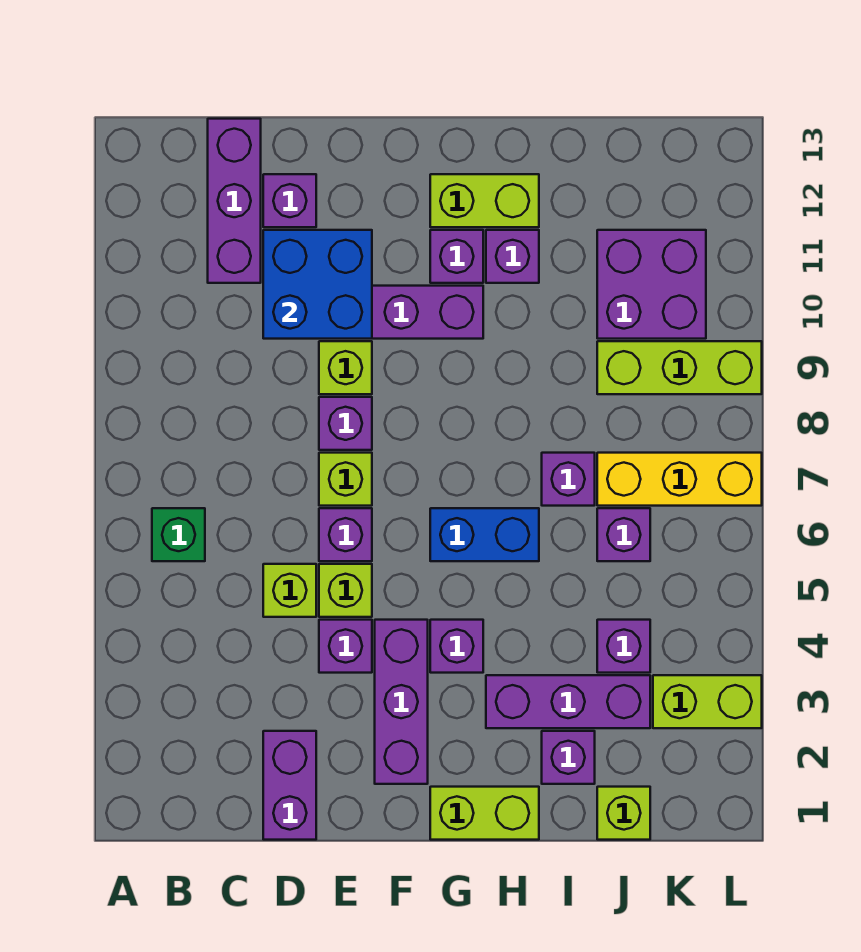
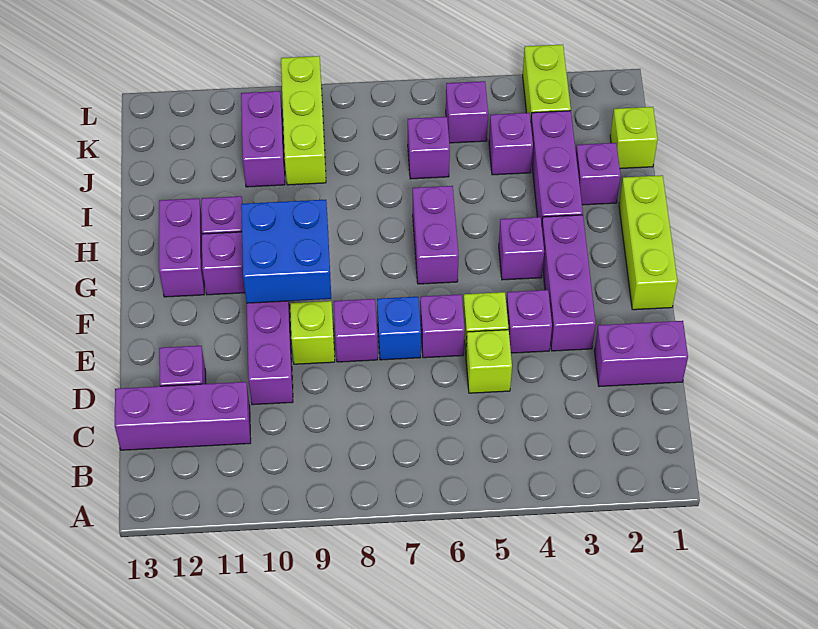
green 1x1 brick [152,508,205,561] -> none
blue 2x2 brick [263,230,372,339] -> blue 2x2 brick moved to [241,200,331,303]
lime 1x1 brick [319,453,372,506] -> blue 1x1 brick [377,297,421,360]
purple 1x3 brick [375,620,428,784] -> purple 1x3 brick turned to [542,215,596,351]
lime 1x2 brick [430,787,539,840] -> lime 1x3 brick [619,175,678,310]
blue 1x2 brick [430,508,539,561] -> purple 1x2 brick [413,186,459,284]
lime 1x2 brick [430,174,539,227] -> purple 1x2 brick [159,198,204,297]
purple 1x1 brick [542,453,595,506] -> purple 1x1 brick moved to [446,81,488,143]
yellow 1x3 brick [597,453,762,506] -> none
purple 2x2 brick [597,230,706,339] -> purple 1x2 brick [241,91,285,187]

